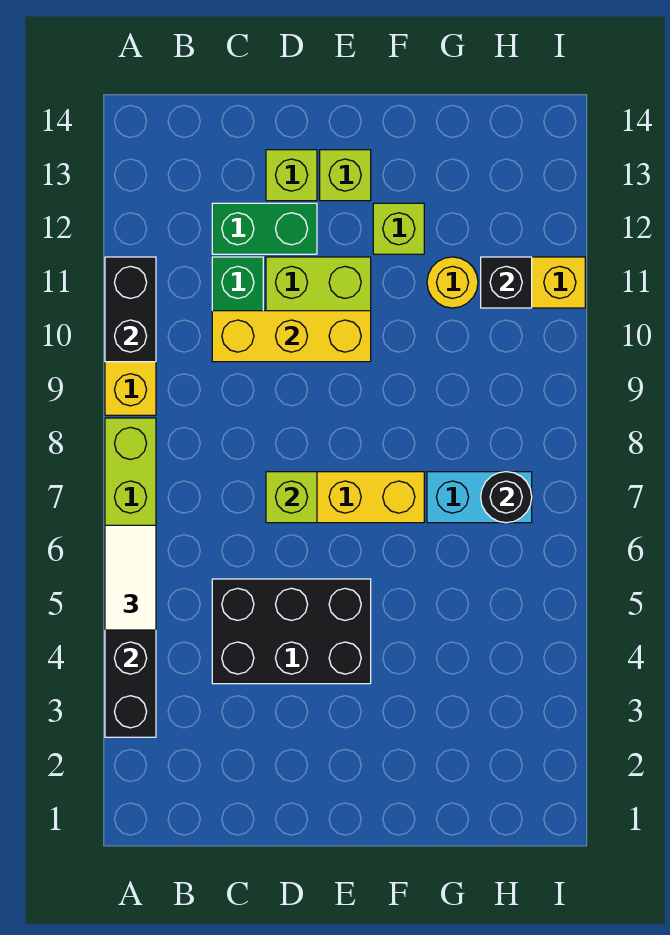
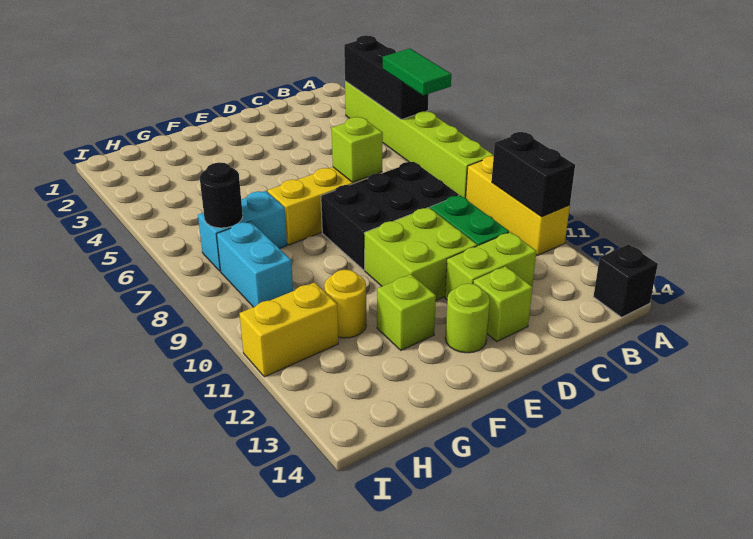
white 1x2 tile [105,525,156,630] -> green 1x2 tile [383,48,451,95]
black 2x3 brick [212,579,371,684] -> black 2x3 brick moved to [321,162,459,270]
yellow 1x3 brick [212,311,371,362] -> none
green 1x2 brick [212,203,317,254] -> lime 1x2 brick [445,232,536,299]
lime 1x1 brick [320,150,371,201] -> lime 1x1 round brick [445,283,490,353]
none -> cyan 1x2 brick [217,221,293,307]
black 1x1 brick [481,257,532,308] -> black 1x1 brick moved to [593,244,658,317]

